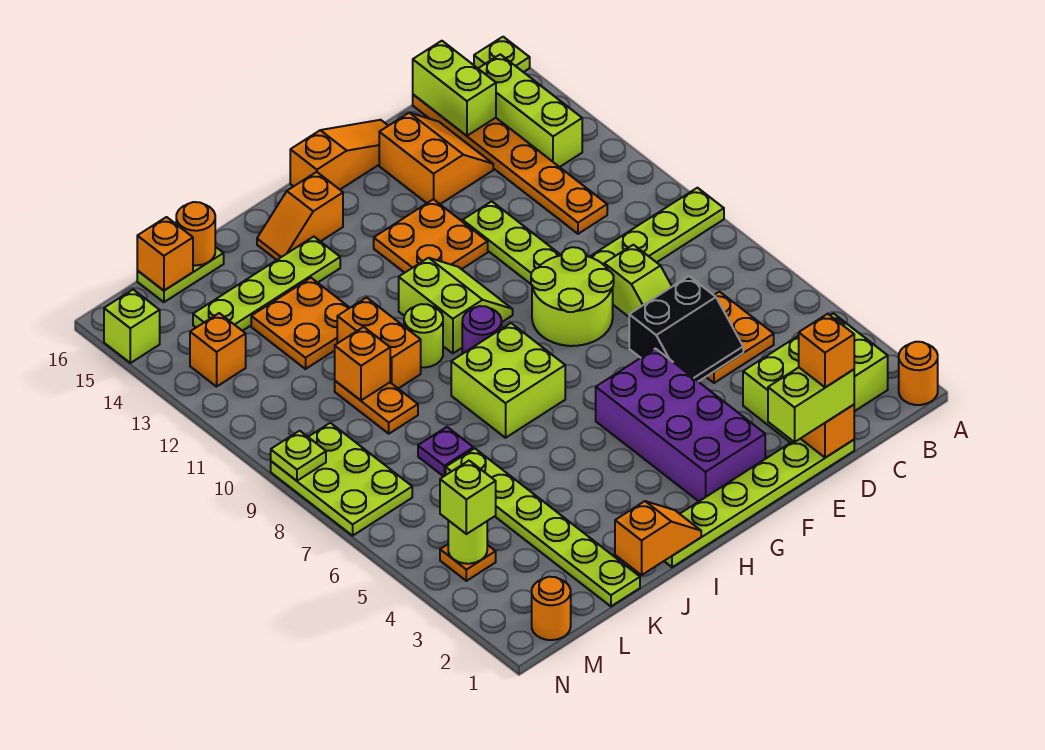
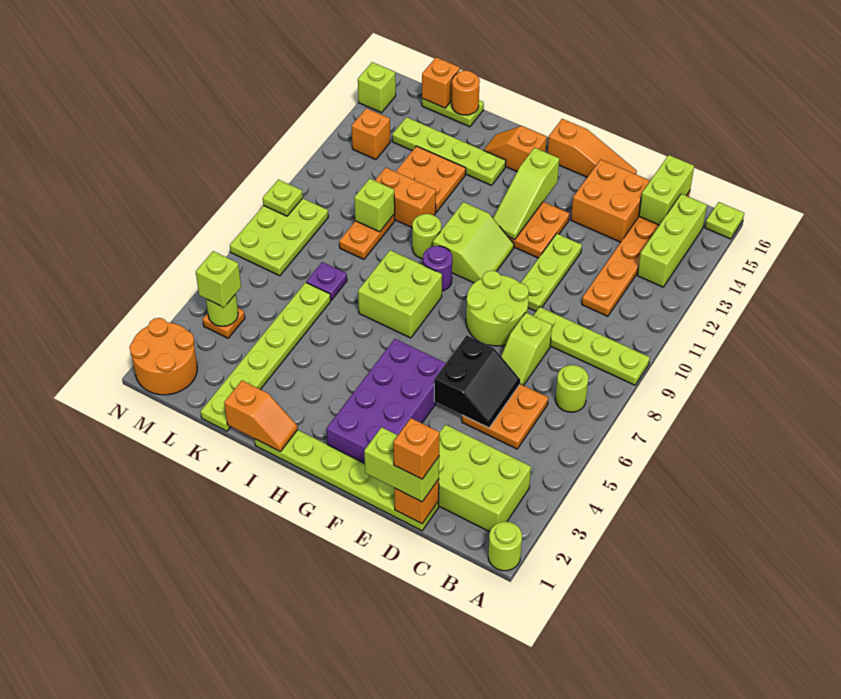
orange 1x1 round brick [899,342,938,405] -> lime 1x1 round brick [488,522,522,571]
none -> lime 1x1 round brick [555,365,588,412]
black 2x2 slope [629,276,743,381] -> black 2x2 slope turned to [434,335,520,428]
orange 2x2 slope [379,113,493,204] -> orange 2x2 brick [571,159,650,242]
none -> lime 1x3 slope [493,148,559,240]
orange 1x2 brick [337,297,421,388] -> orange 1x2 brick turned to [375,168,436,227]
orange 1x1 brick [335,327,390,400] -> lime 1x1 brick [354,179,395,232]
orange 1x1 round brick [532,577,571,640] -> orange 2x2 round brick [129,318,197,395]

